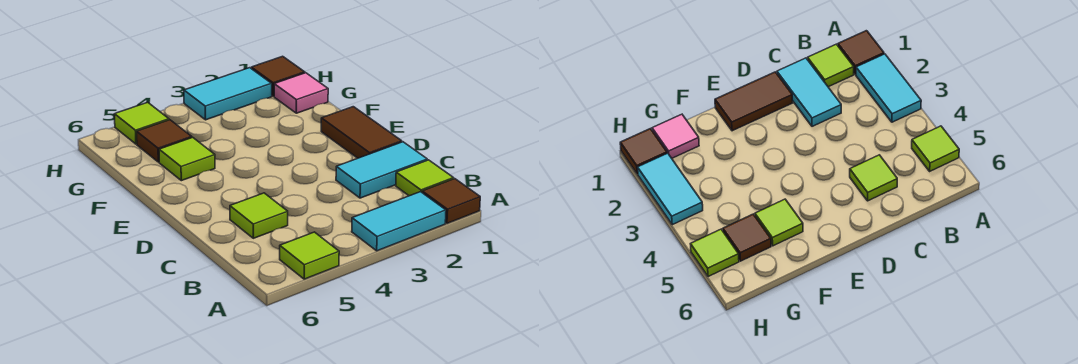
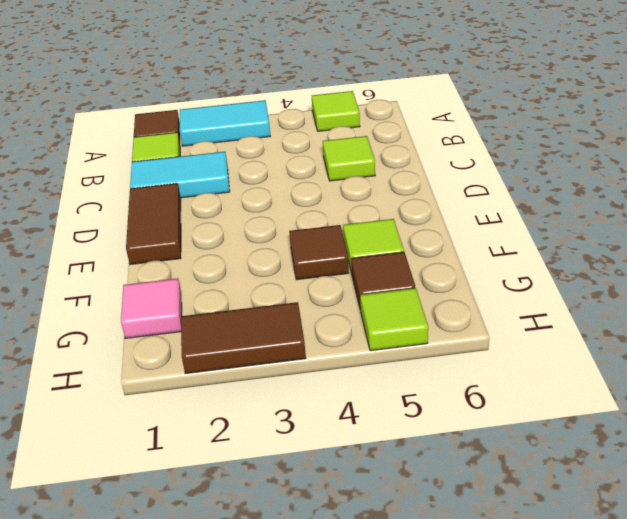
brown 1x1 tile [251,56,305,96] -> brown 1x1 tile moved to [289,225,349,280]
cyan 1x2 tile [184,68,272,120] -> brown 1x2 tile [181,302,306,374]

